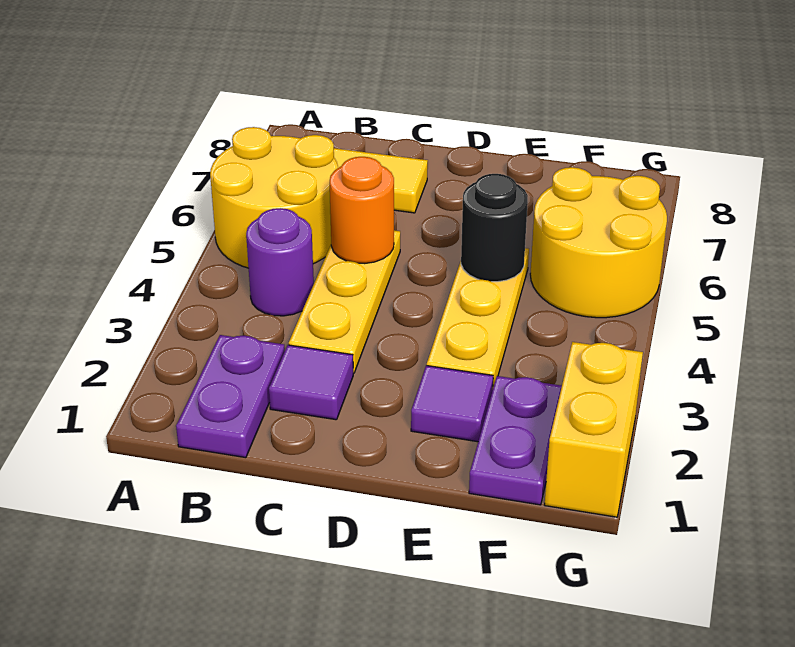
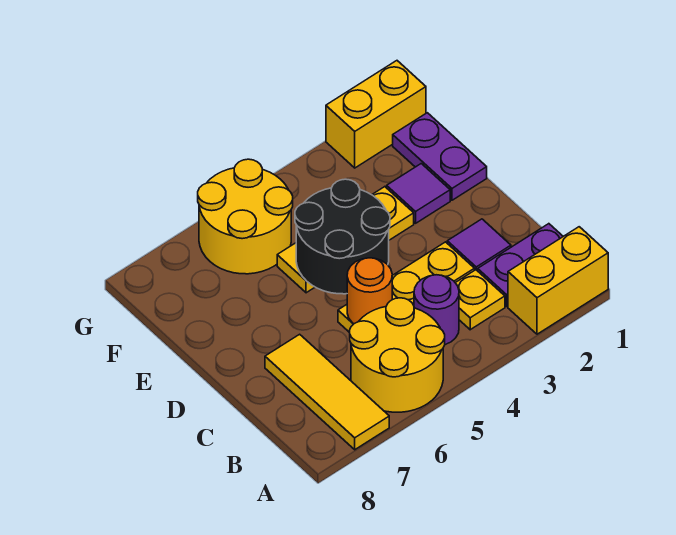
none -> yellow 1x2 brick [508,227,608,334]
none -> yellow 1x1 plate [456,270,505,330]
black 1x1 round brick [461,174,528,282] -> black 2x2 round brick [295,179,390,294]
purple 1x2 plate [469,376,562,505] -> purple 1x2 plate turned to [393,113,487,200]

